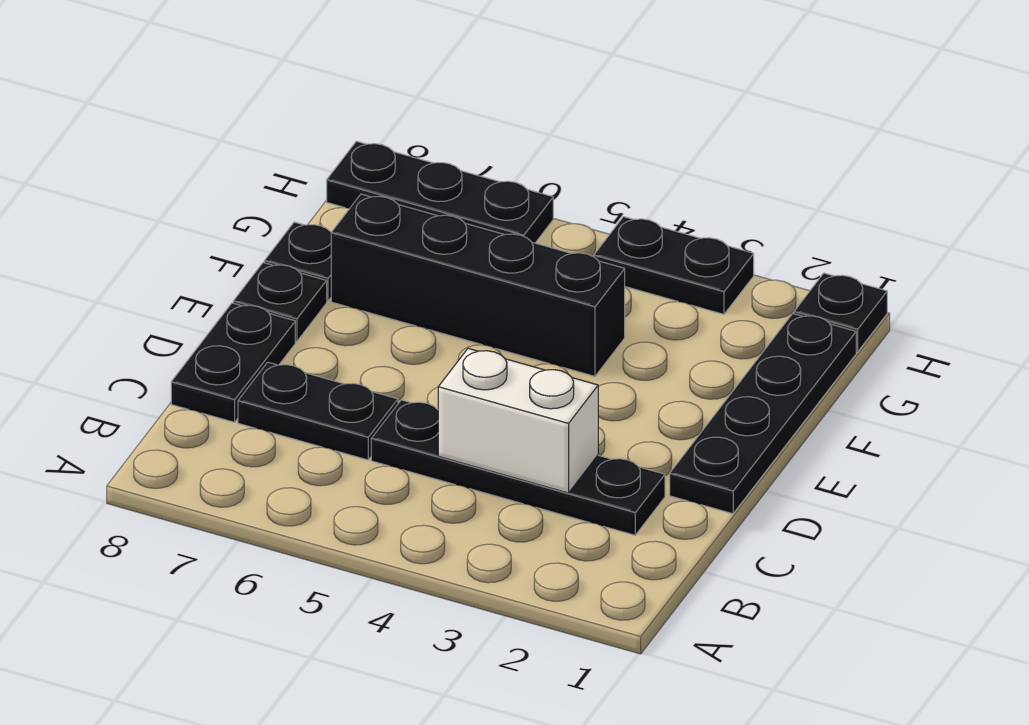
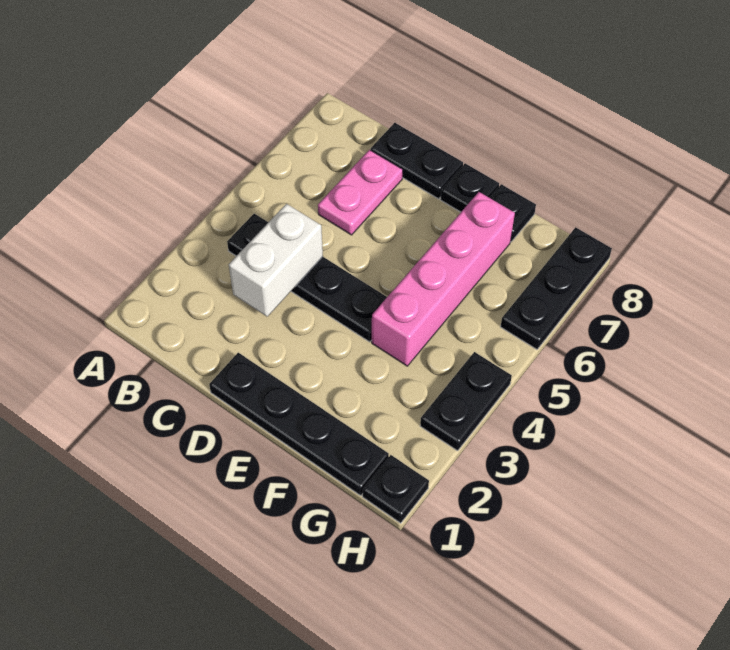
black 1x4 plate [371,400,665,535] -> black 1x4 plate turned to [227,214,387,342]
black 1x2 plate [238,362,398,460] -> pink 1x2 plate [318,150,403,235]
black 1x4 brick [331,194,625,376] -> pink 1x4 brick [372,192,515,366]

